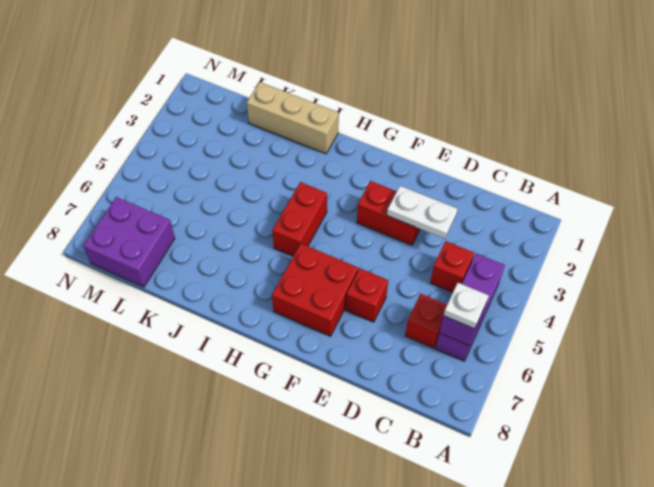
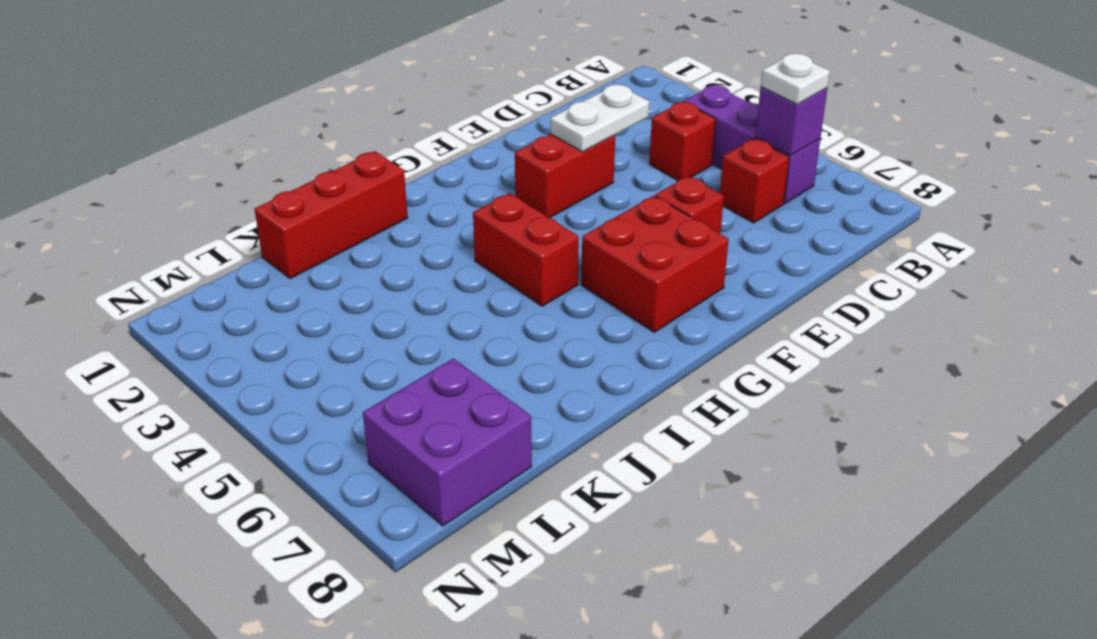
tan 1x3 brick [247,82,339,154] -> red 1x3 brick [255,151,408,279]

